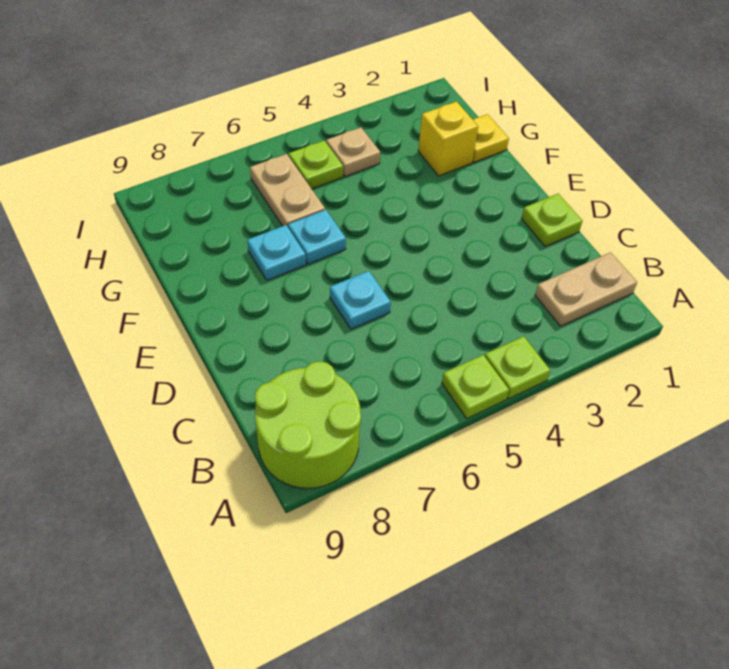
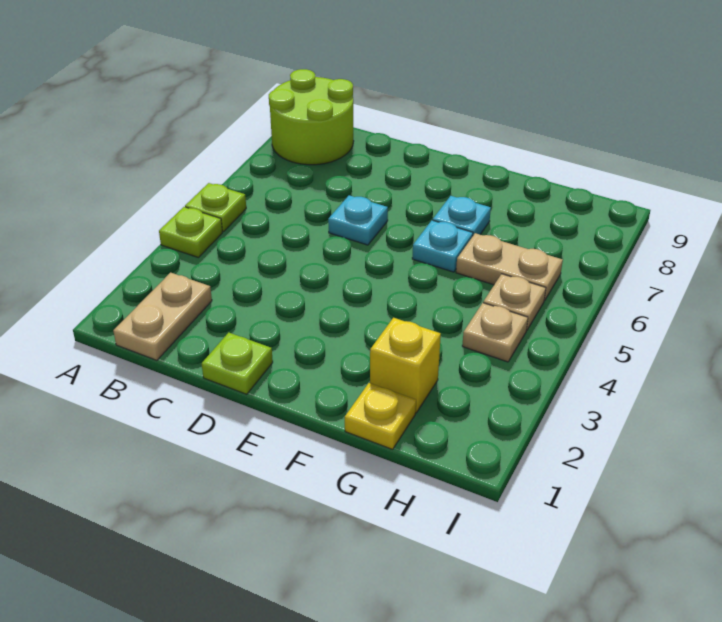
lime 1x1 plate [289,141,343,189] -> tan 1x1 plate [483,274,546,330]

